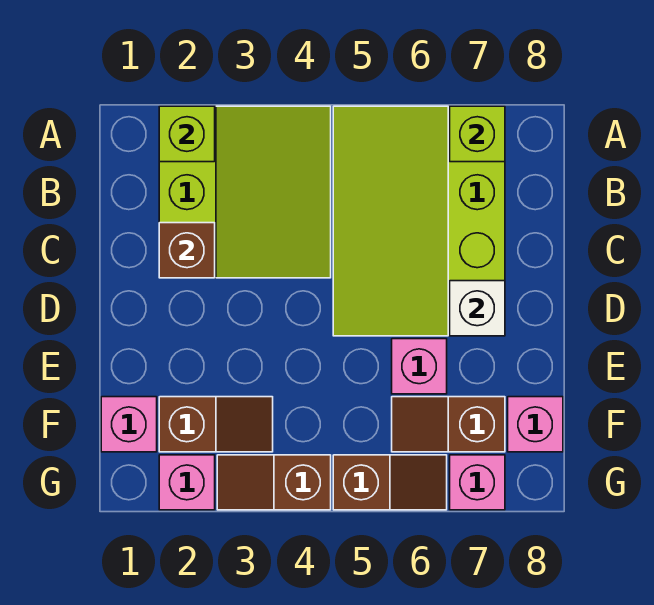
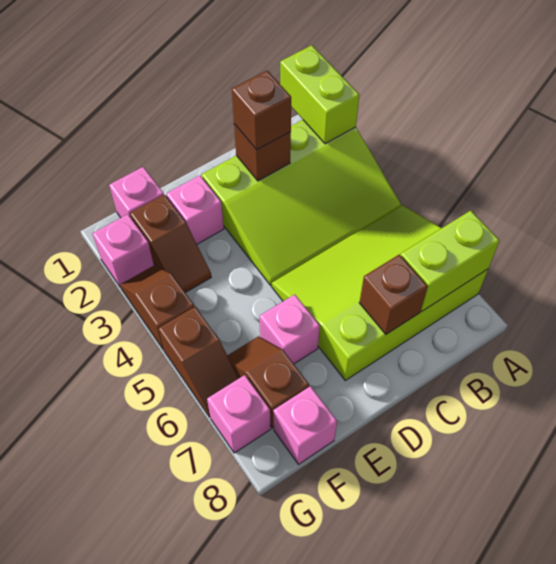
lime 3x3 slope [159,106,331,278] -> lime 3x4 slope [202,120,401,285]
lime 1x1 brick [159,106,215,162] -> lime 1x2 brick [280,45,359,144]
lime 1x1 brick [450,106,505,162] -> lime 1x2 brick [401,211,500,312]
none -> brown 1x1 brick [232,71,291,150]
none -> brown 1x1 brick [359,255,428,334]
white 1x1 brick [450,281,505,336] -> none
none -> pink 1x1 brick [166,175,224,244]

